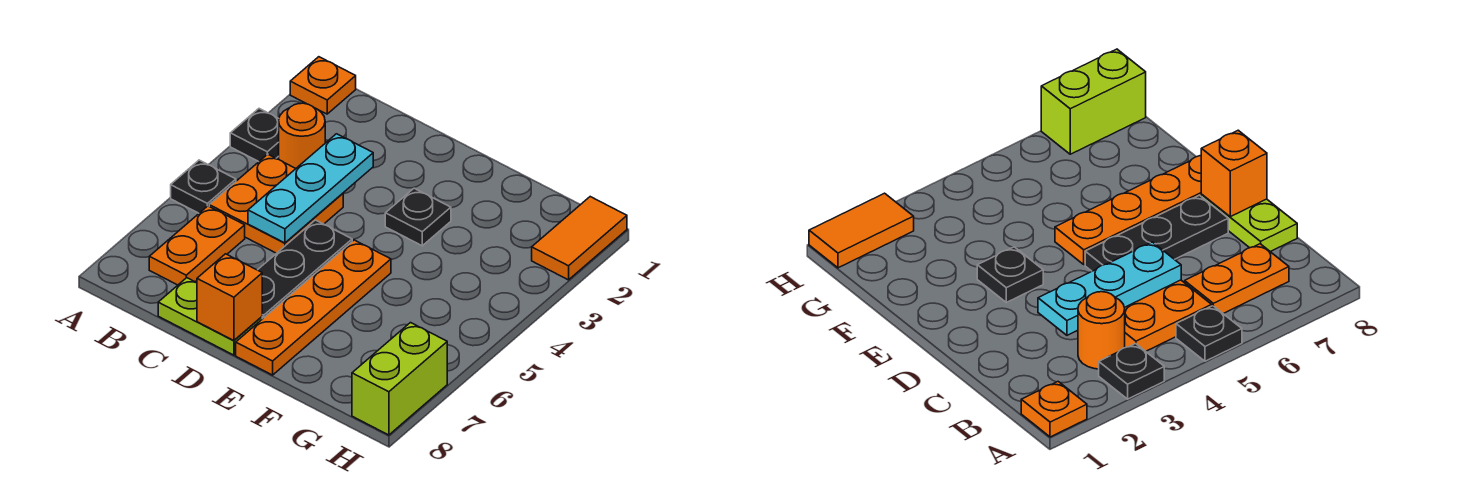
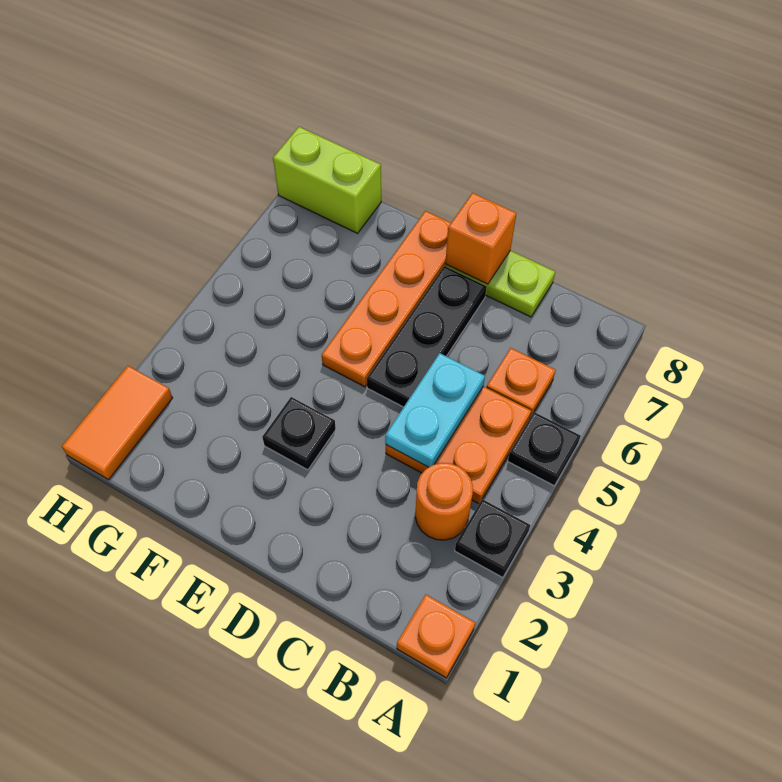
orange 1x2 plate [149,206,245,285] -> orange 1x1 plate [487,348,556,417]
cyan 1x3 plate [248,134,373,243] -> cyan 1x2 plate [385,353,485,467]
lime 1x2 brick [352,323,447,435] -> lime 1x2 brick turned to [273,127,381,233]

